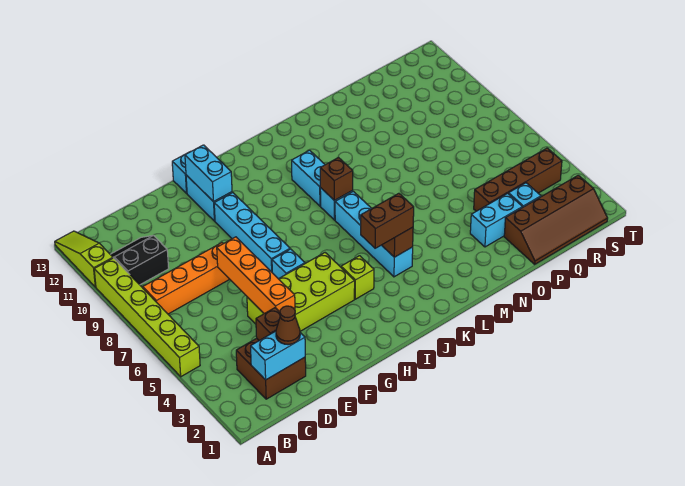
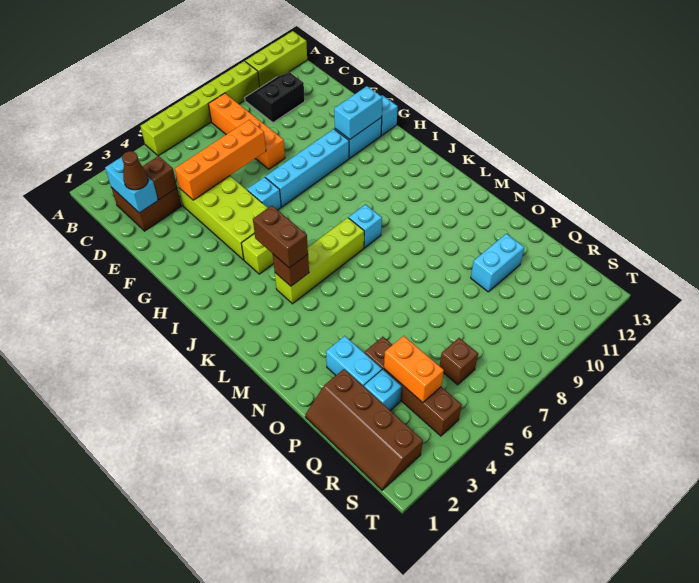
lime 1x3 slope [55,231,113,287] -> lime 1x3 brick [245,31,307,87]
black 2x2 slope [110,235,169,285] -> black 2x2 slope turned to [245,72,305,123]
cyan 1x4 brick [335,191,413,277] -> lime 1x4 brick [275,218,364,304]
brown 1x1 brick [320,157,353,201] -> brown 1x1 brick moved to [440,338,478,385]
cyan 1x2 brick [292,150,325,206] -> cyan 1x2 brick moved to [471,234,524,292]
none -> orange 1x2 brick [384,336,444,403]

